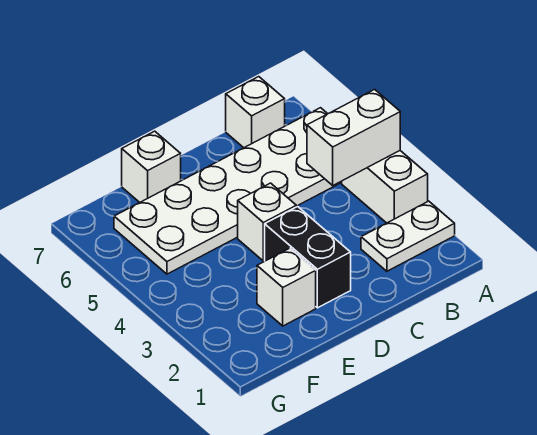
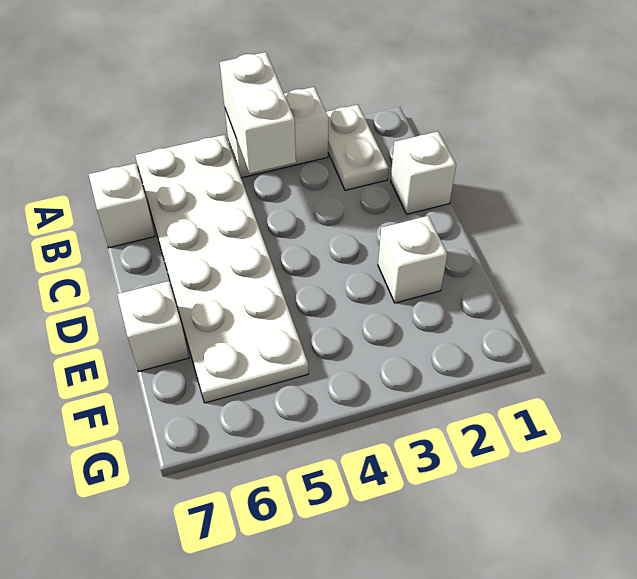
black 1x2 brick [265,207,351,308] -> none
white 1x1 brick [238,183,296,261] -> white 1x1 brick moved to [391,132,456,214]

